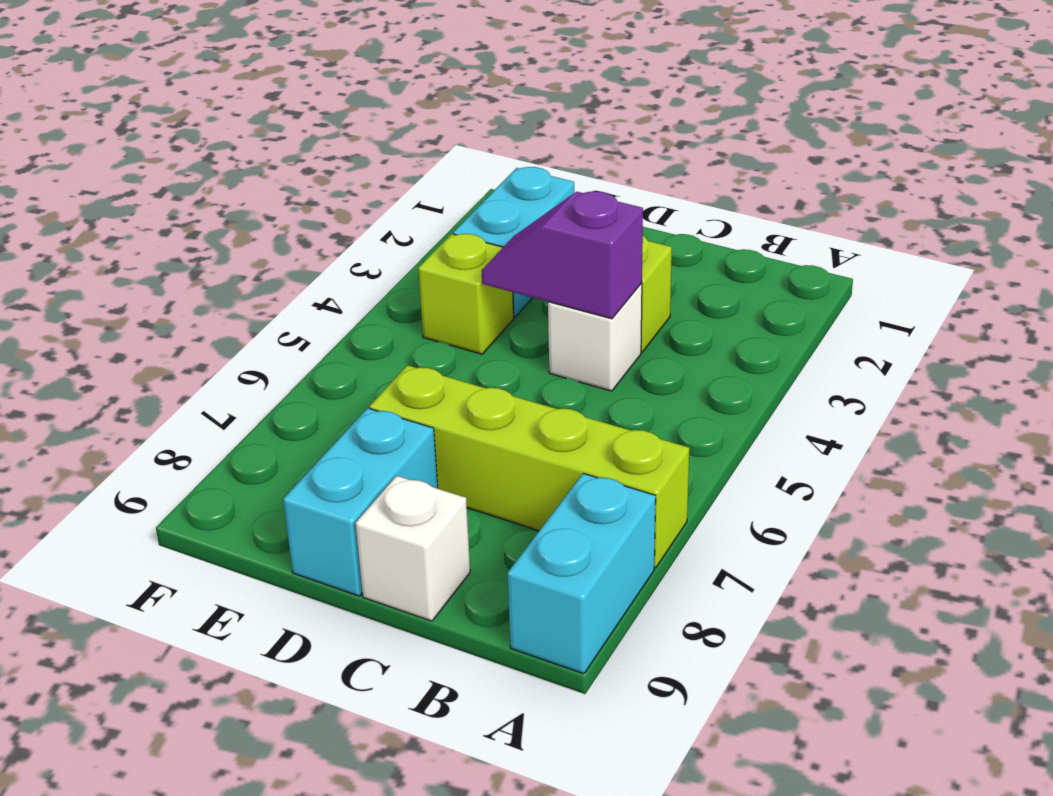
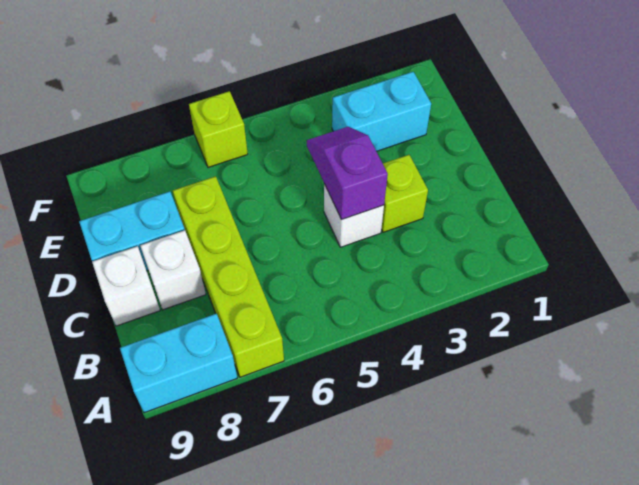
none -> white 1x1 brick [140,230,206,310]
lime 1x1 brick [418,234,514,354] -> lime 1x1 brick moved to [189,91,248,167]

